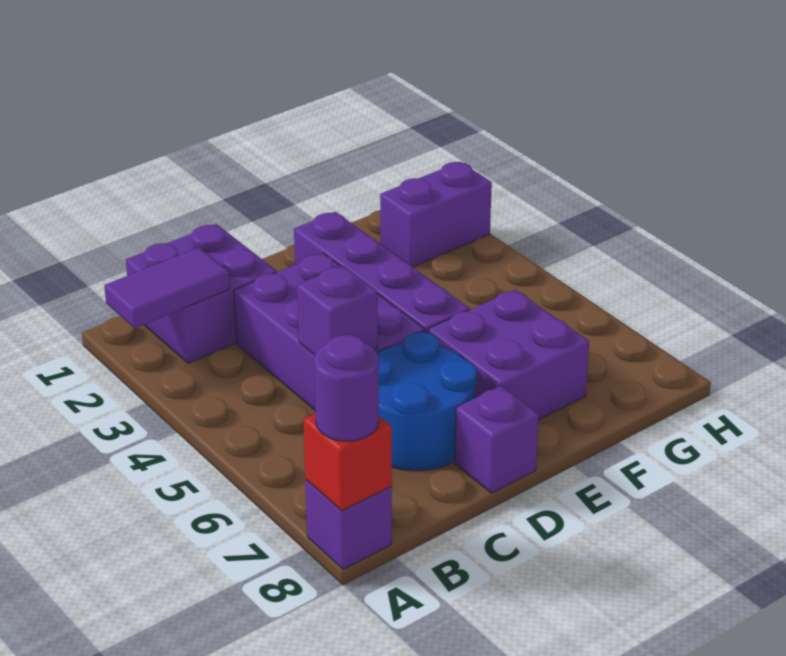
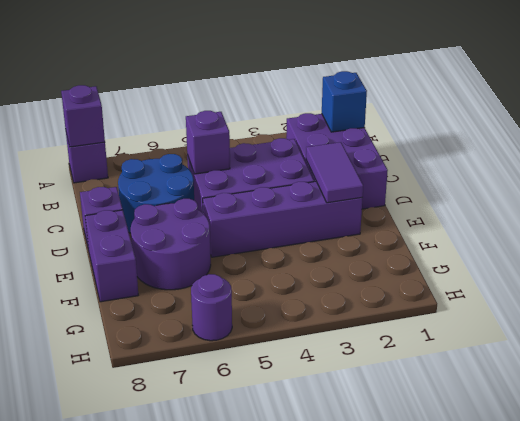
purple 1x2 tile [104,248,230,328] -> purple 1x2 tile moved to [306,142,363,203]
red 1x1 brick [303,413,392,511] -> purple 1x1 brick [61,85,105,147]
purple 1x1 round brick [314,335,379,441] -> purple 1x1 round brick moved to [191,274,232,341]
purple 2x2 brick [126,224,277,363] -> purple 2x3 brick [286,113,388,209]
none -> blue 1x1 brick [322,71,367,132]
purple 2x2 brick [428,290,589,419] -> purple 2x2 round brick [131,199,211,290]
purple 1x2 brick [380,162,492,267] -> purple 1x2 brick moved to [85,210,138,302]

